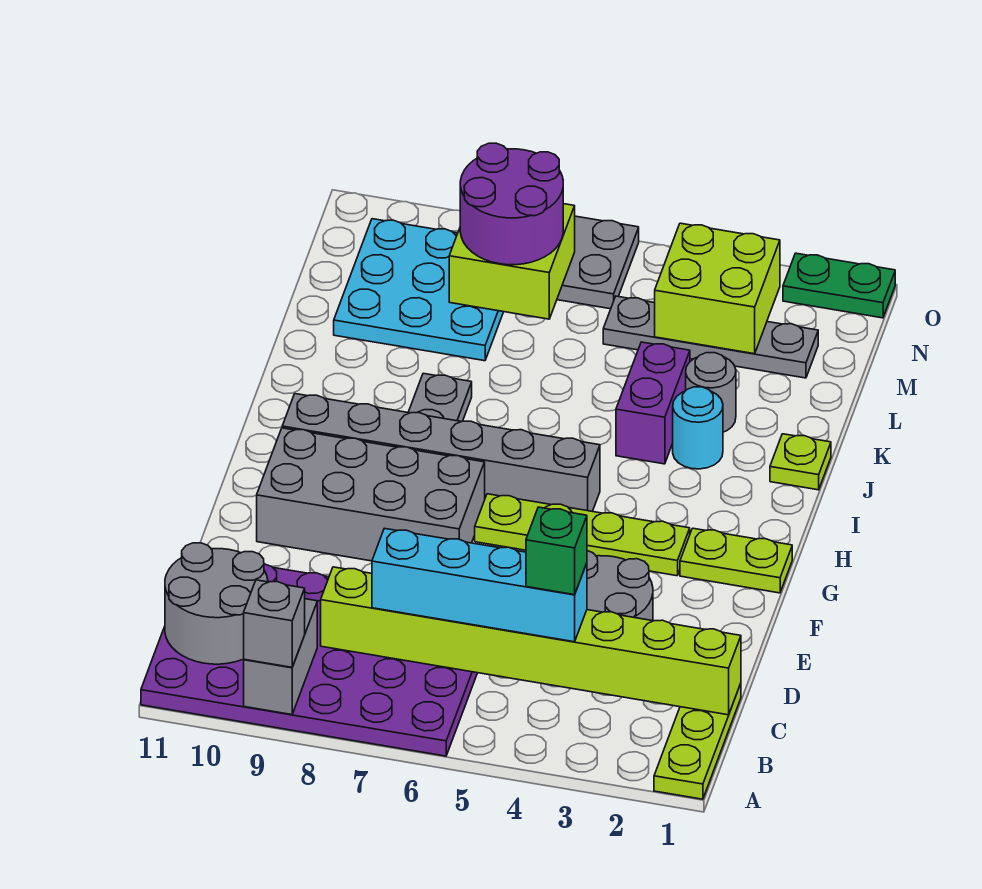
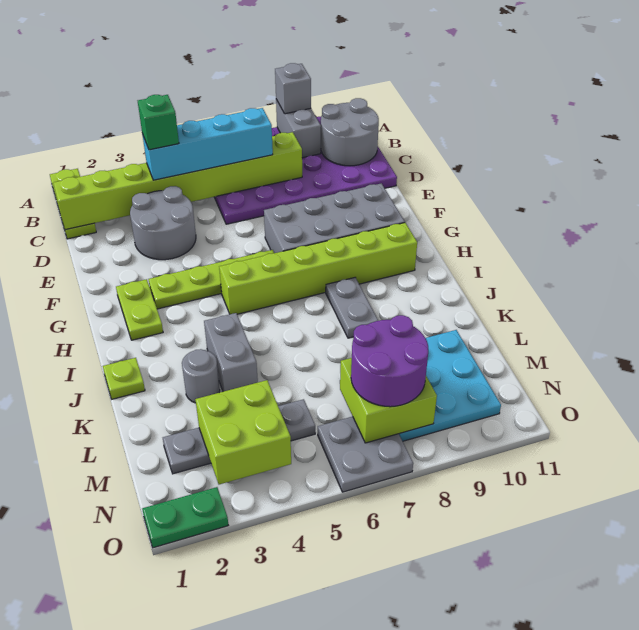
lime 1x2 plate [680,528,792,593] -> lime 1x2 plate turned to [116,279,163,340]
grey 1x6 brick [282,394,600,511] -> lime 1x6 brick [219,223,417,314]
cyan 1x1 round brick [673,387,723,469] -> none
purple 1x2 brick [616,342,690,464] -> grey 1x2 brick [204,313,258,392]

